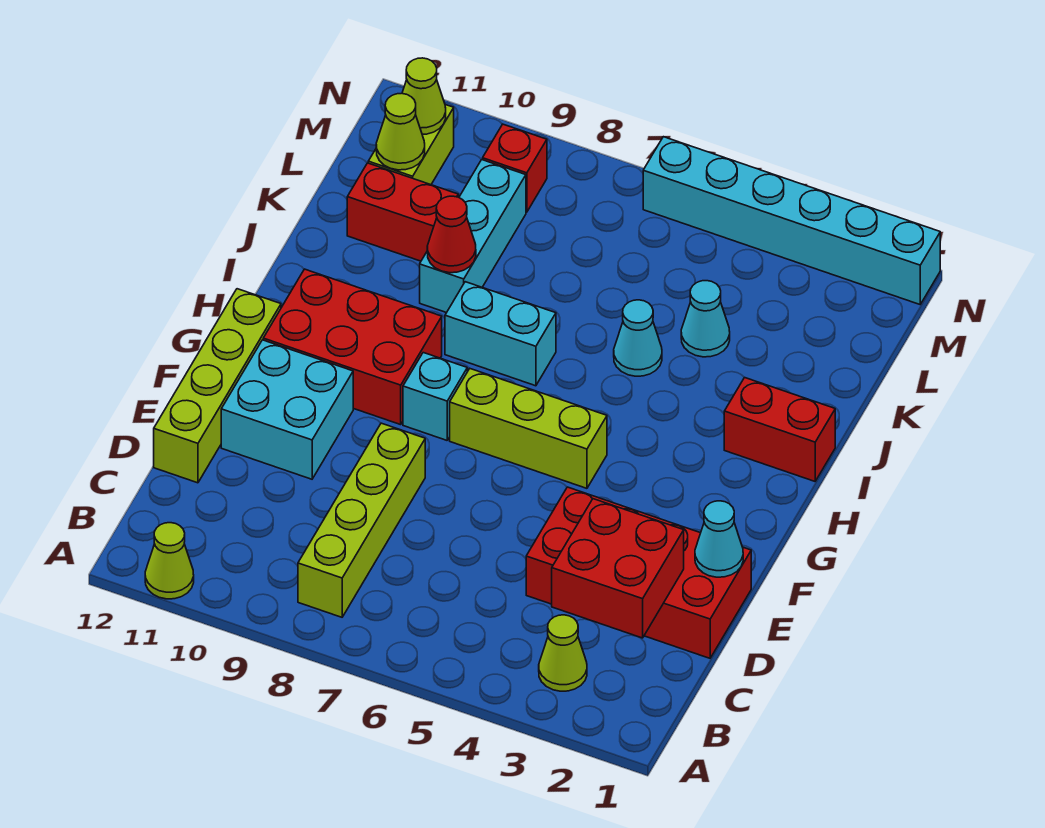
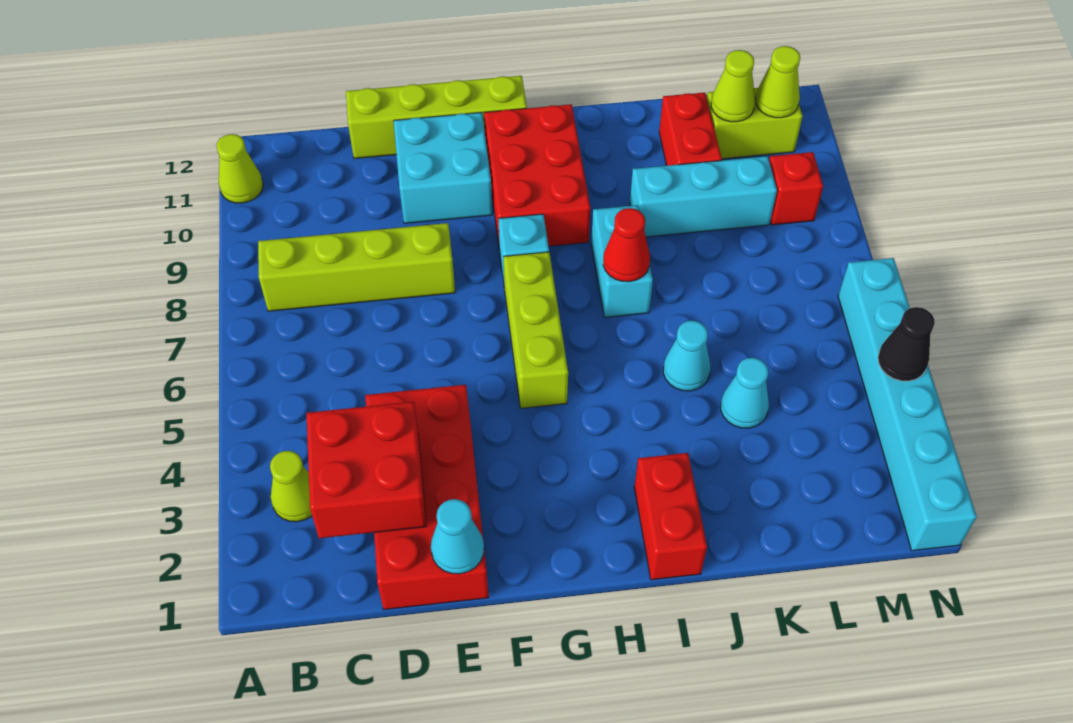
red 1x1 cone [427,196,476,273] -> red 1x1 cone moved to [603,208,650,282]
none -> black 1x1 cone [878,307,935,381]

